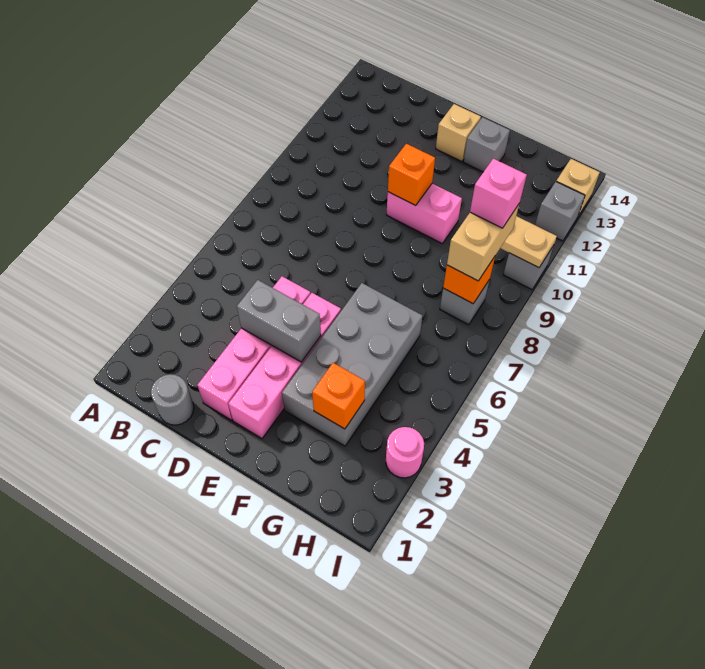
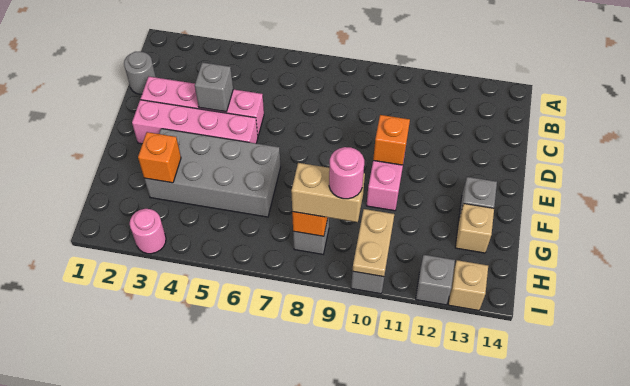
grey 1x2 brick [237,280,321,362] -> grey 1x1 brick [195,62,233,112]
tan 1x1 brick [436,104,481,162] -> tan 1x1 brick moved to [455,204,494,253]
pink 1x1 brick [470,158,527,228] -> pink 1x1 round brick [329,147,364,199]

